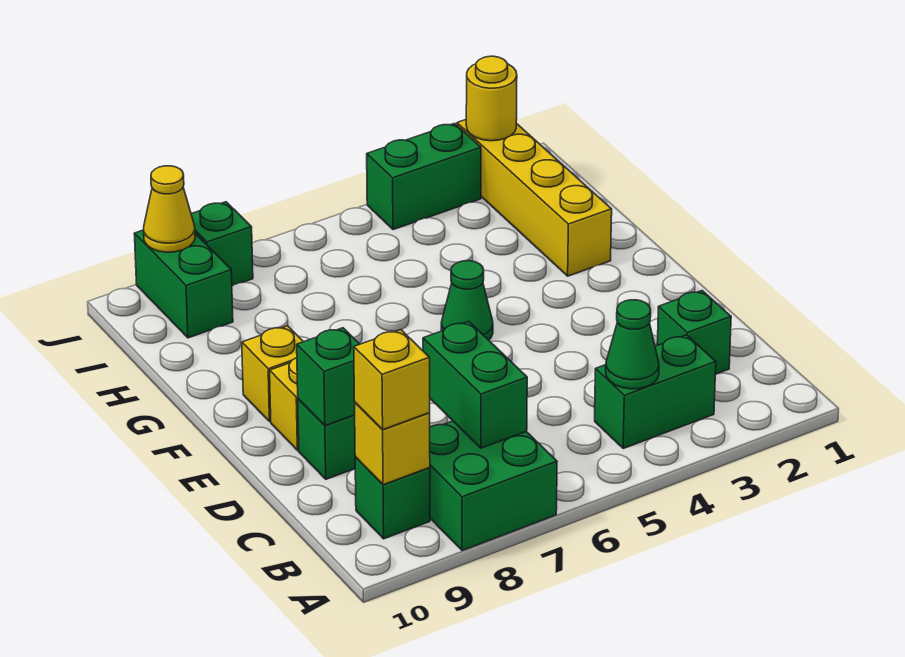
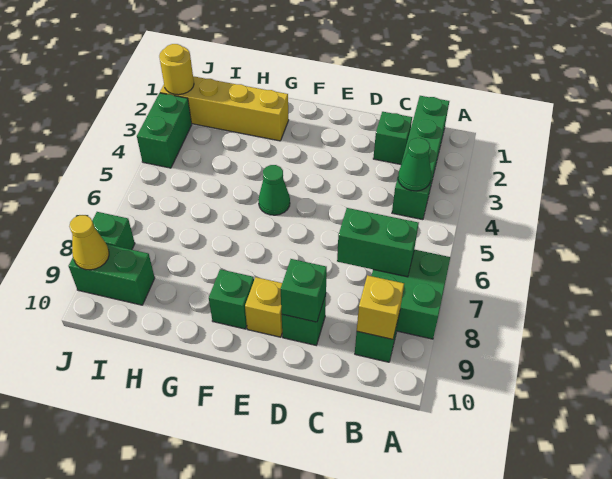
green 1x2 brick [595,335,716,448] -> green 1x4 brick [392,96,449,220]
yellow 1x1 brick [354,330,430,429] -> none
yellow 1x1 brick [242,326,303,421] -> green 1x1 brick [209,269,254,329]

